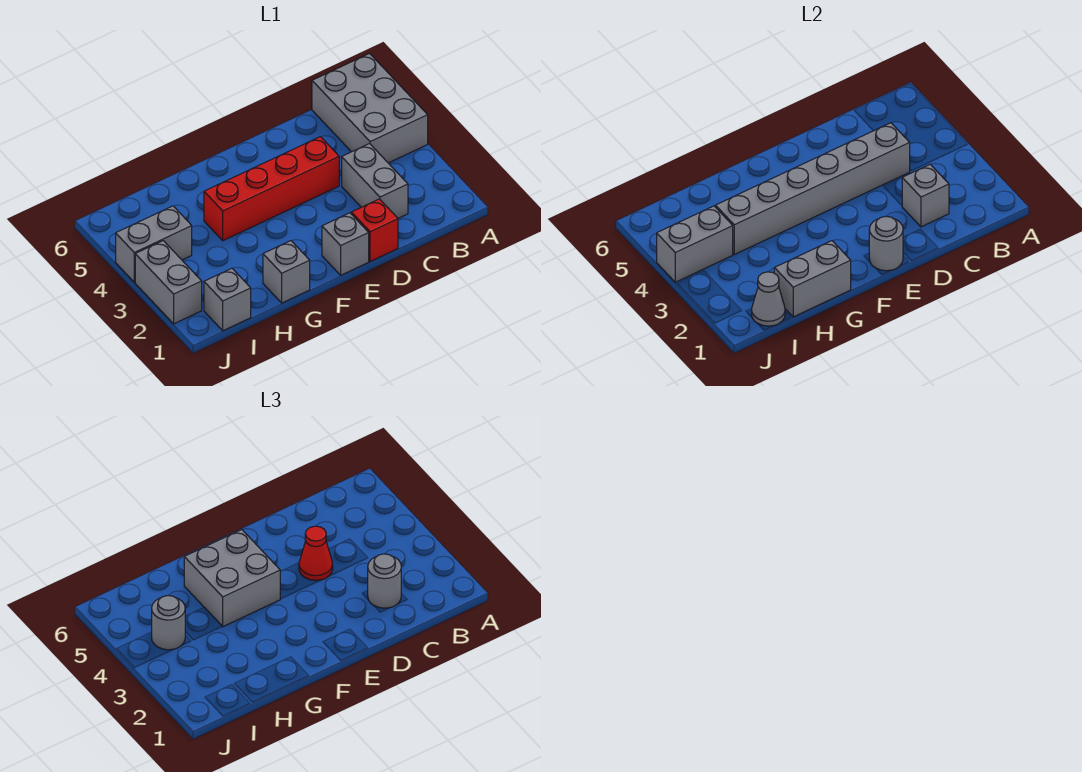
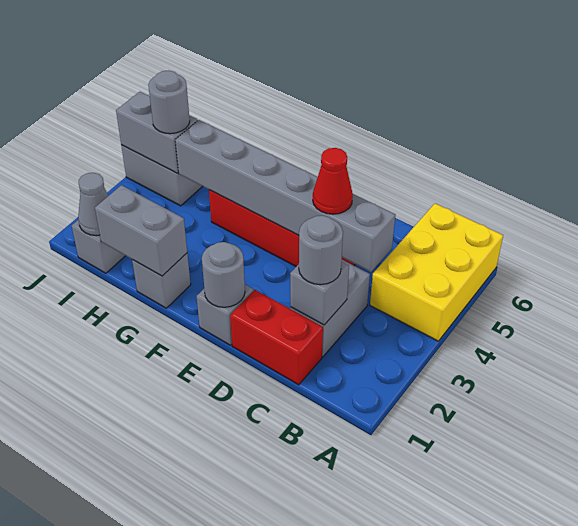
grey 2x3 brick [312,54,428,163] -> yellow 2x3 brick [370,203,503,341]
red 1x1 brick [351,199,398,262] -> red 1x2 brick [230,290,323,385]
grey 2x2 brick [184,530,280,627] -> none
grey 1x2 brick [135,241,202,324] -> none

